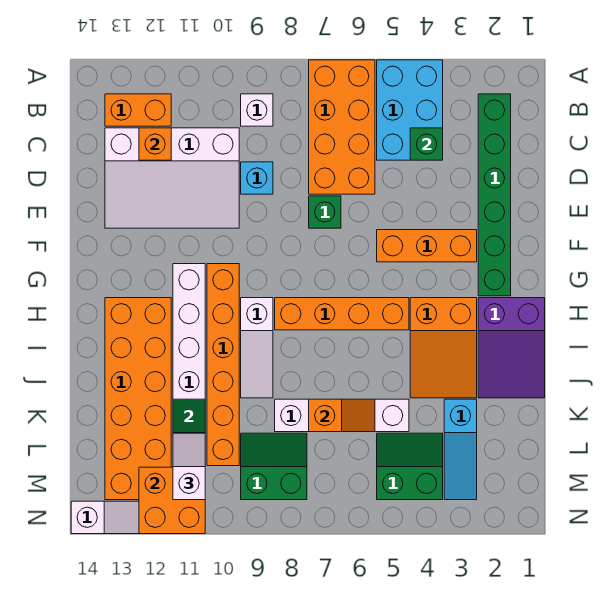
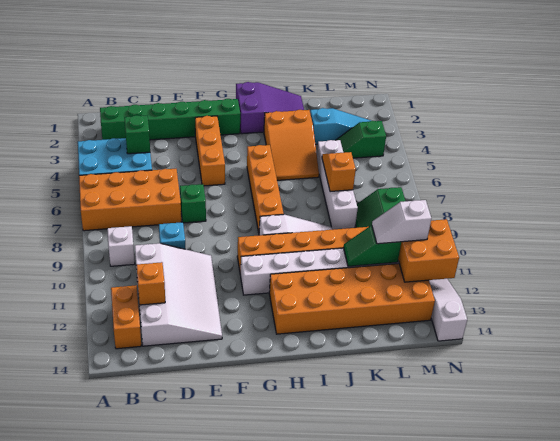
orange 2x3 slope [410,298,477,398] -> orange 2x3 slope turned to [264,110,319,180]
green 2x2 slope [377,433,443,500] -> green 1x2 slope [336,121,386,158]

